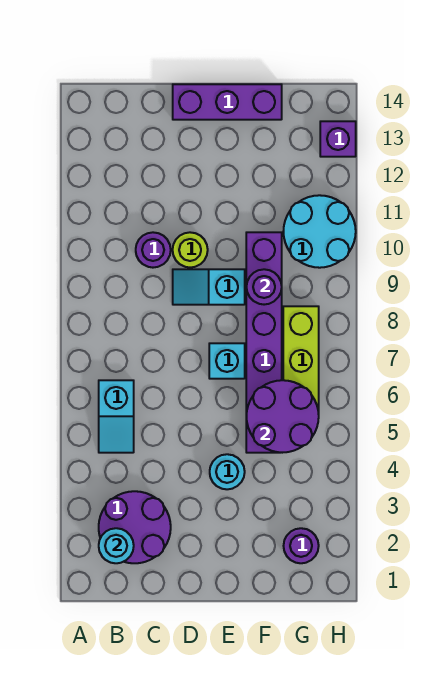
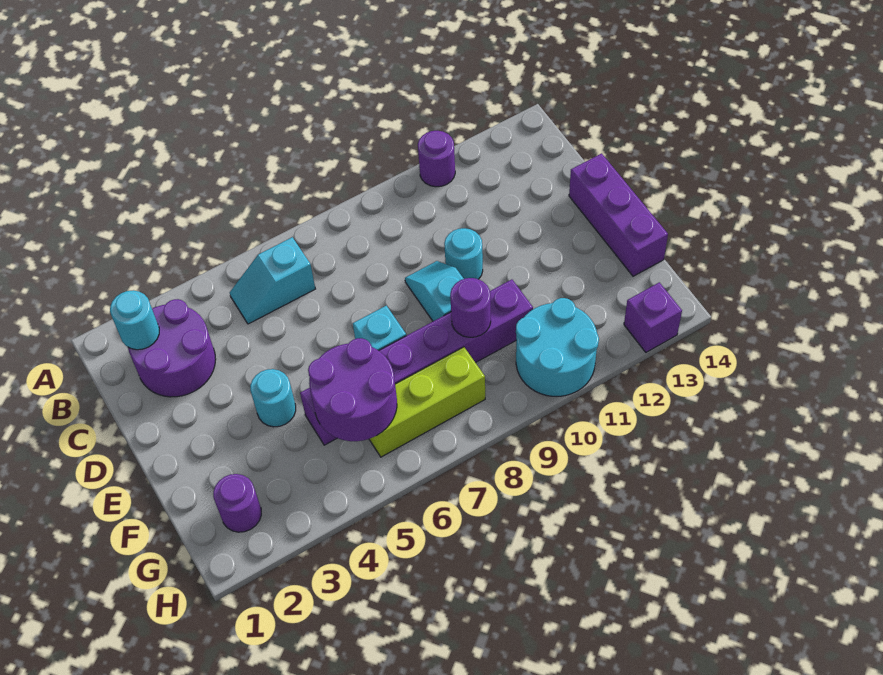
purple 1x1 round brick [136,232,171,268] -> purple 1x1 round brick moved to [418,131,455,187]
lime 1x1 round brick [173,232,208,268] -> cyan 1x1 round brick [444,228,483,279]

